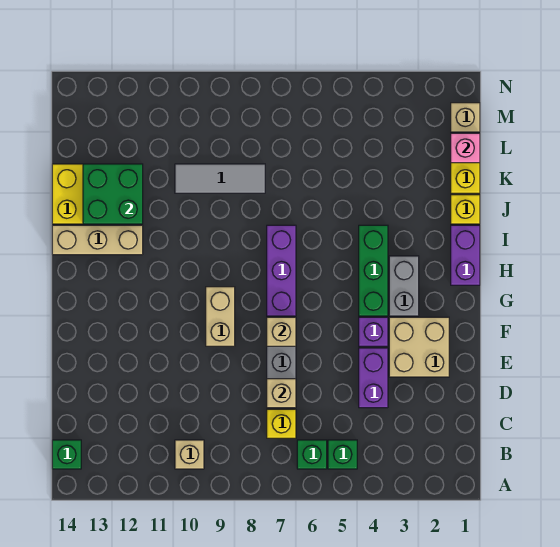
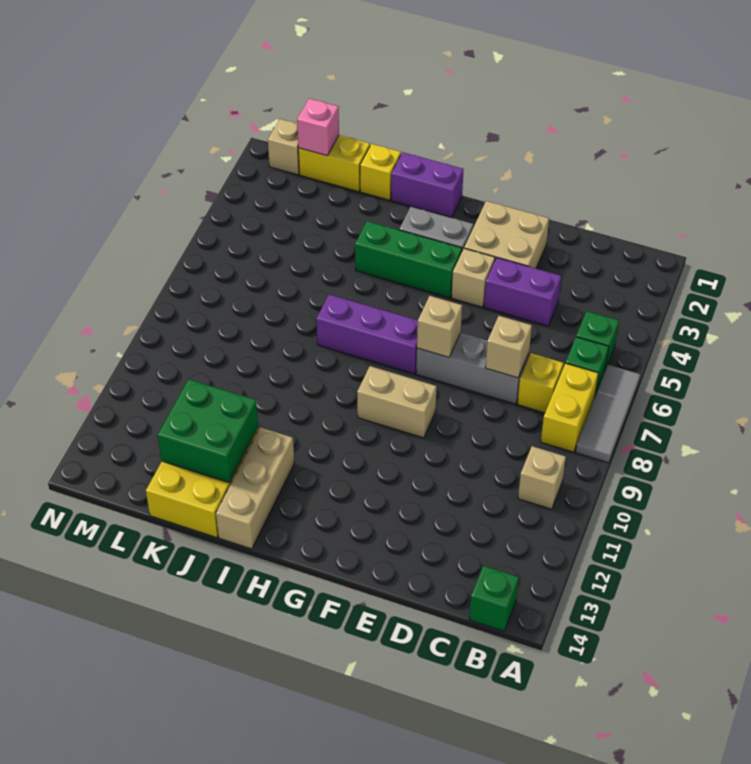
none -> yellow 1x2 brick [541,363,598,452]
purple 1x1 brick [359,317,388,346] -> tan 1x1 brick [452,248,495,307]
grey 1x3 tile [175,164,265,193] -> grey 1x3 tile moved to [576,365,640,463]

